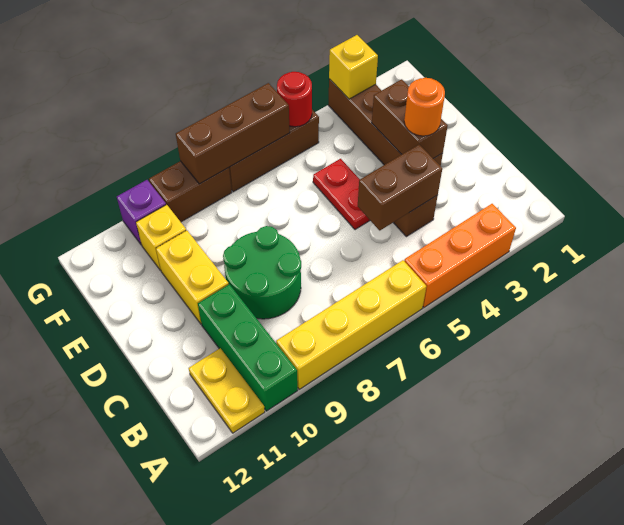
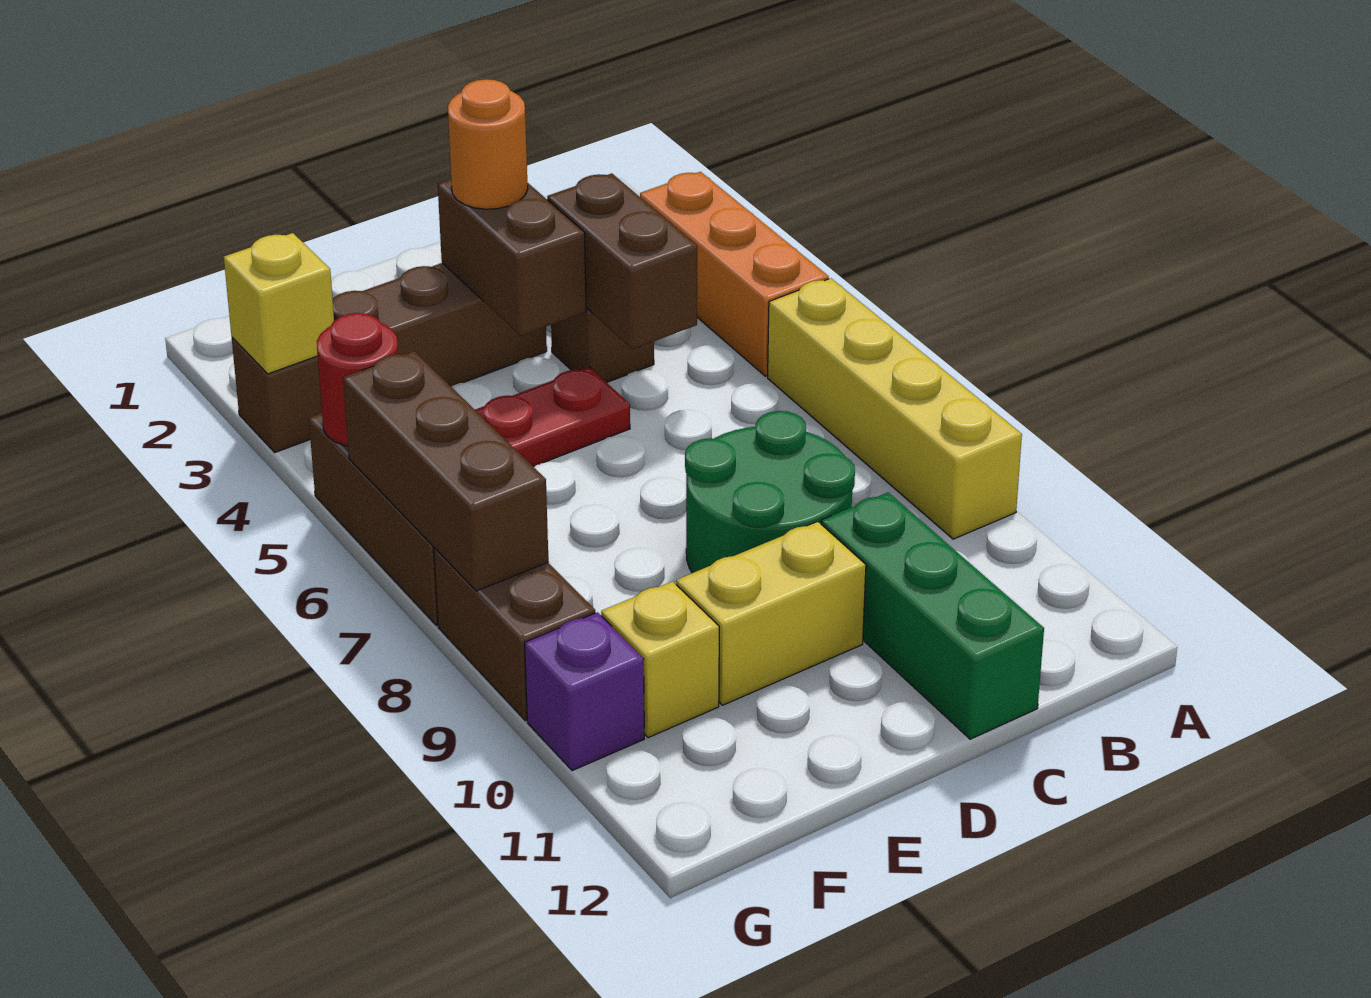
green 1x3 brick [198,284,298,411] -> green 1x3 brick turned to [821,493,1044,739]
yellow 1x2 plate [189,348,265,433] -> none
brown 1x2 brick [372,79,448,159] -> brown 1x2 brick turned to [438,179,586,336]

